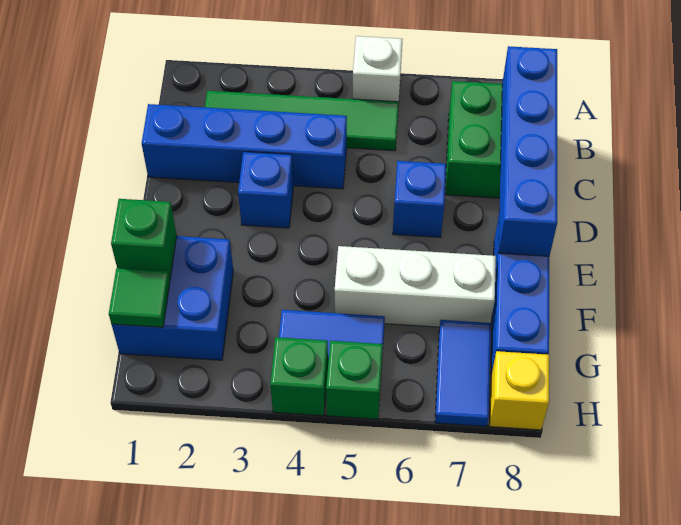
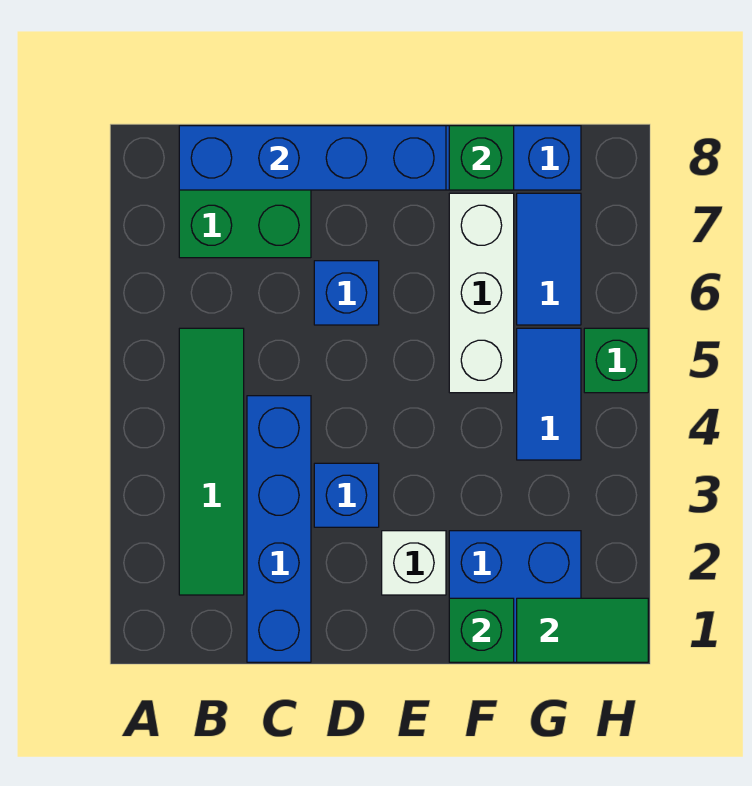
white 1x1 brick [353,36,403,102] -> white 1x1 brick moved to [382,531,446,595]
green 1x1 tile [109,268,170,327] -> green 1x2 tile [517,598,648,662]
blue 1x2 tile [435,320,491,426] -> blue 1x2 tile turned to [517,193,581,325]
green 1x1 brick [270,337,328,416] -> green 1x1 brick moved to [449,126,514,190]
yellow 1x1 brick [489,351,549,430] -> none

